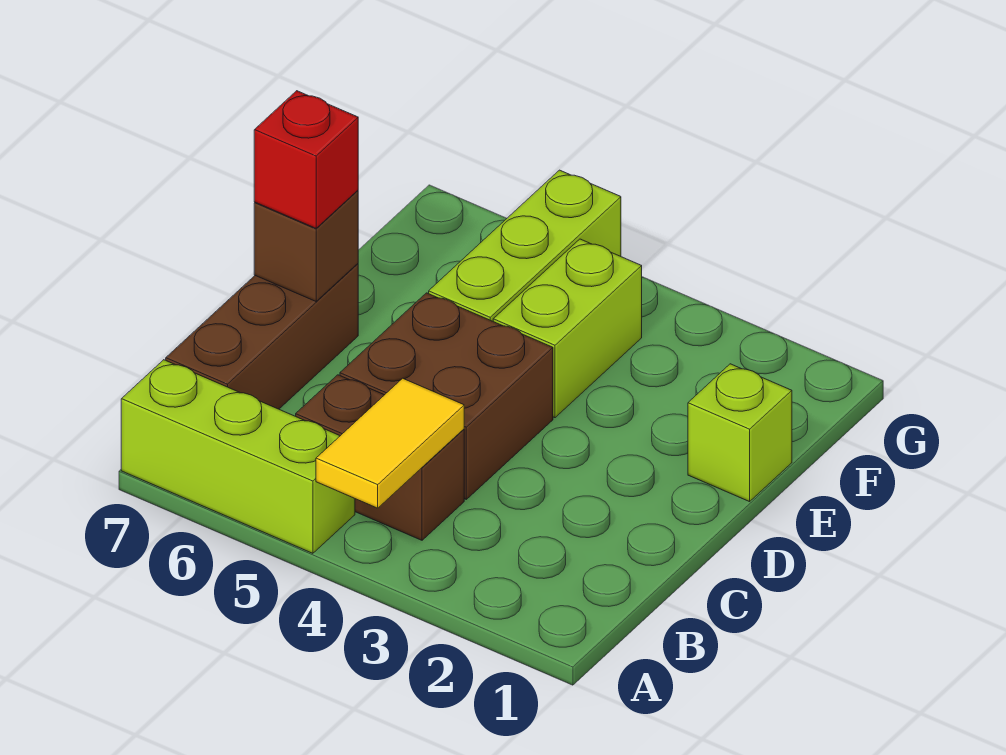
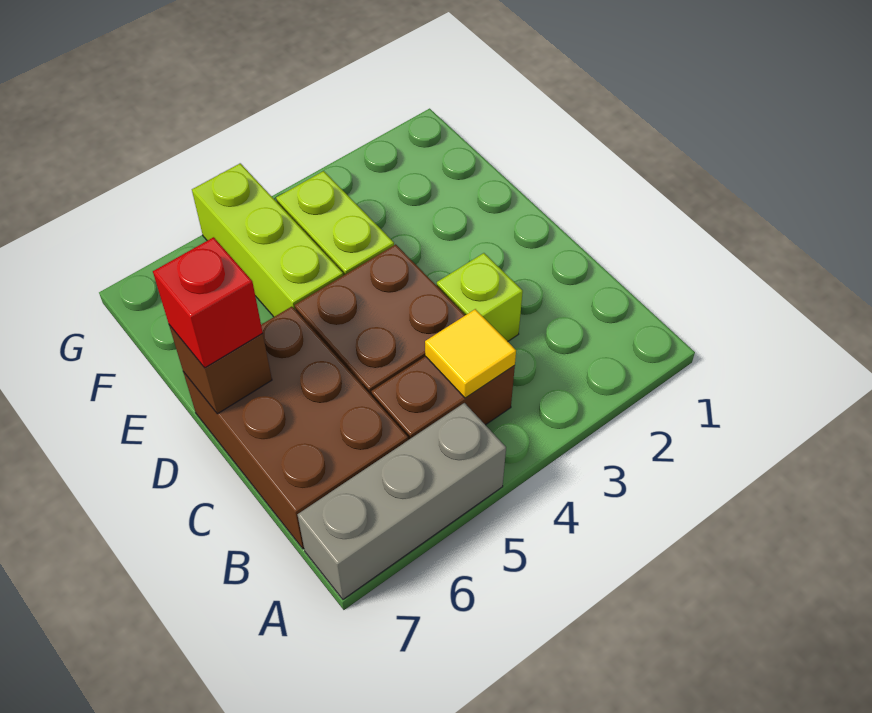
yellow 1x2 tile [316,378,464,508] -> yellow 1x1 tile [425,309,516,398]
lime 1x3 brick [121,360,355,553] -> grey 1x3 brick [297,403,506,599]
brown 1x3 brick [166,264,358,409] -> brown 2x3 brick [183,307,408,549]
lime 1x1 brick [688,364,792,502] -> lime 1x1 brick moved to [437,253,523,341]

